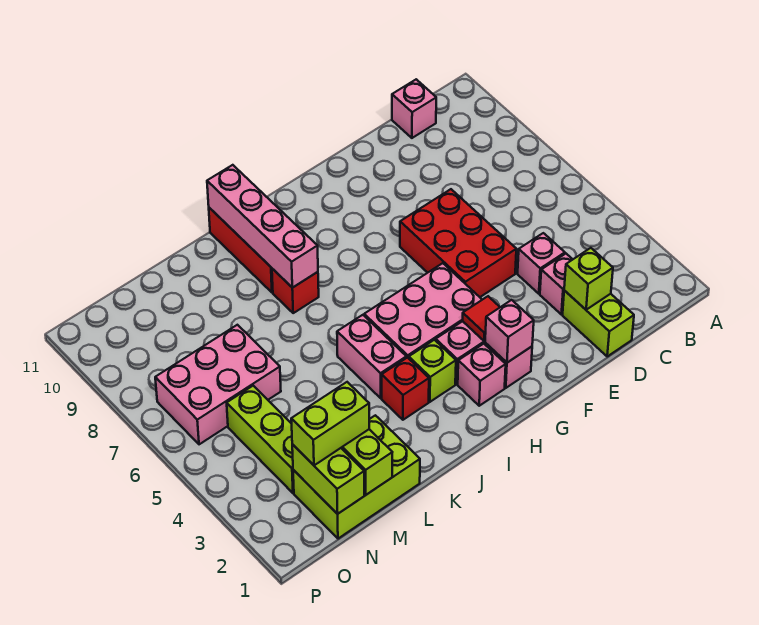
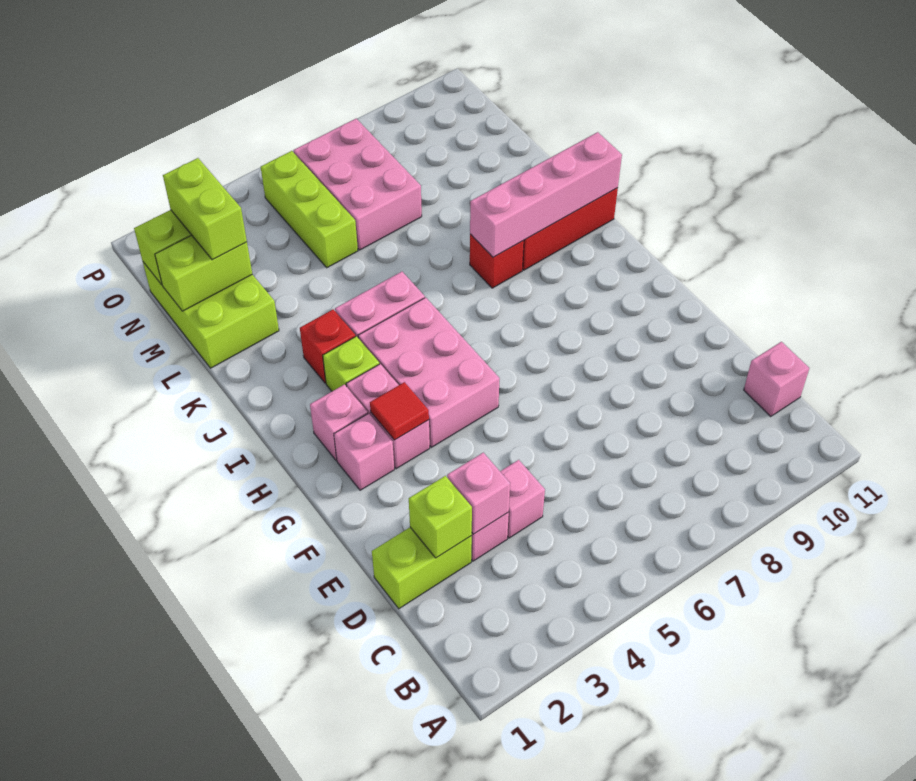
red 2x3 brick [400,189,516,297] -> none
pink 1x1 brick [485,300,534,363] -> pink 1x1 brick moved to [447,453,510,534]
lime 1x3 brick [227,386,294,493] -> lime 1x3 brick turned to [261,151,358,268]

